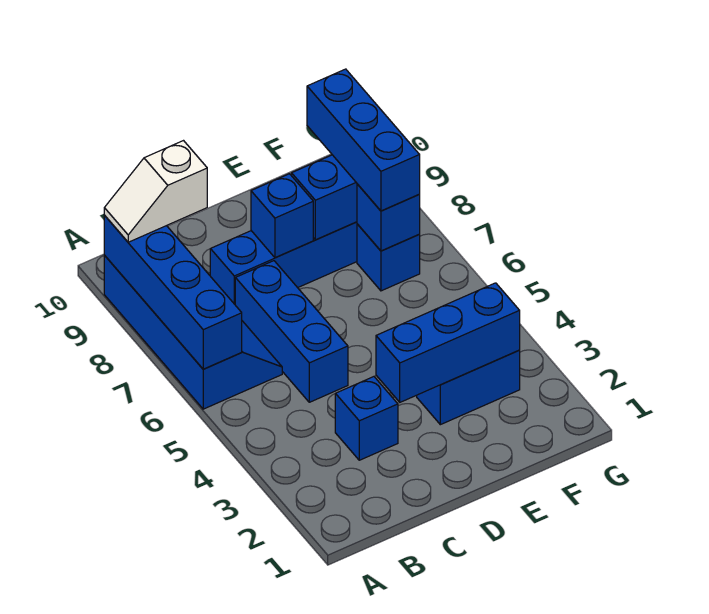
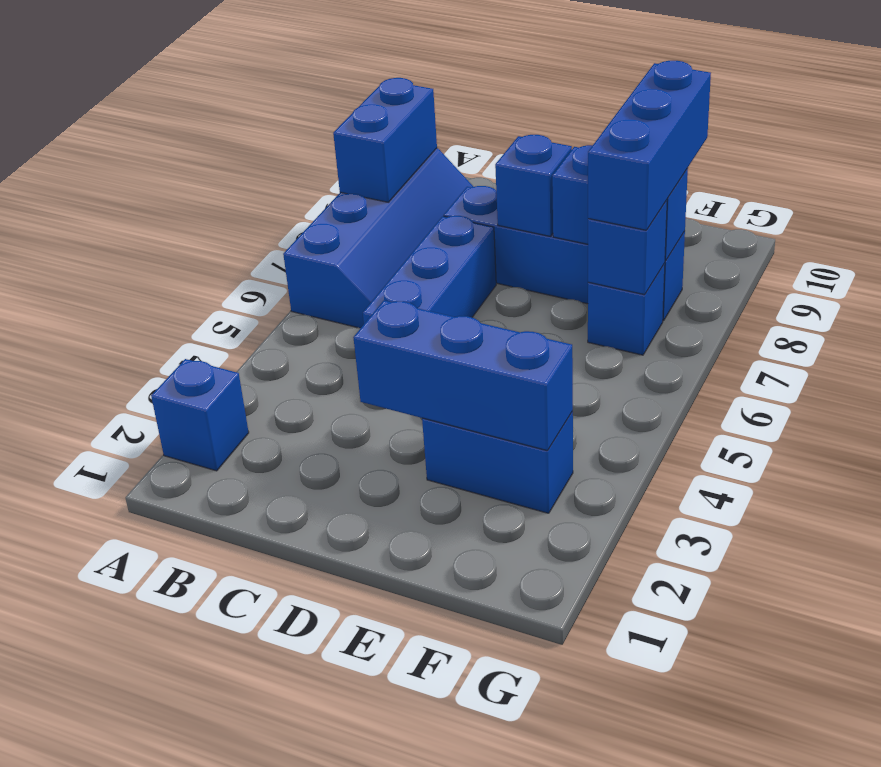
blue 1x4 brick [104,216,242,369] -> blue 1x2 brick [333,78,437,202]
white 1x2 slope [104,141,207,242] -> none
blue 1x1 brick [335,377,398,460] -> blue 1x1 brick moved to [151,359,249,471]

